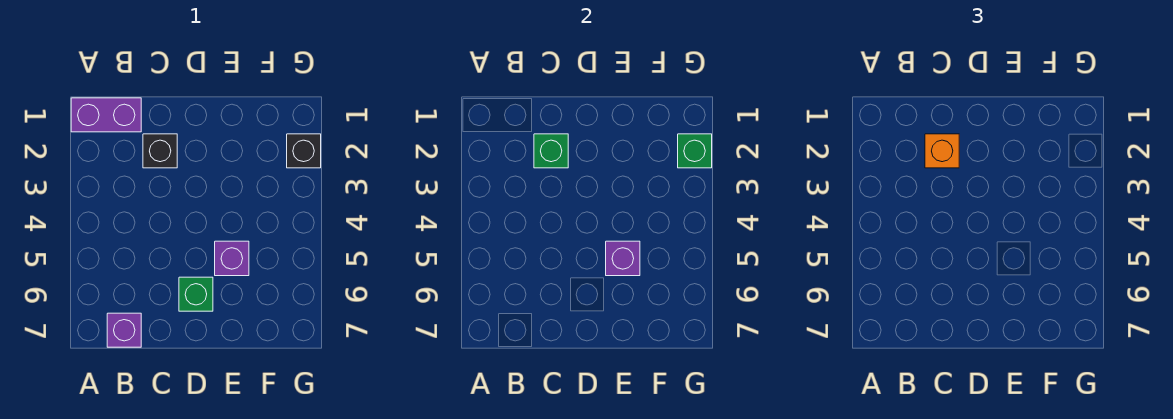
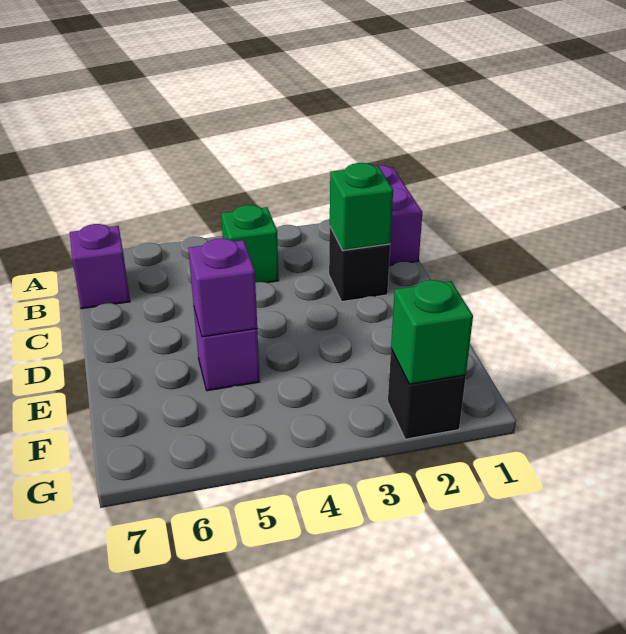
orange 1x1 brick [925,134,959,168] -> none
green 1x1 brick [179,277,213,311] -> green 1x1 brick moved to [221,205,279,283]

